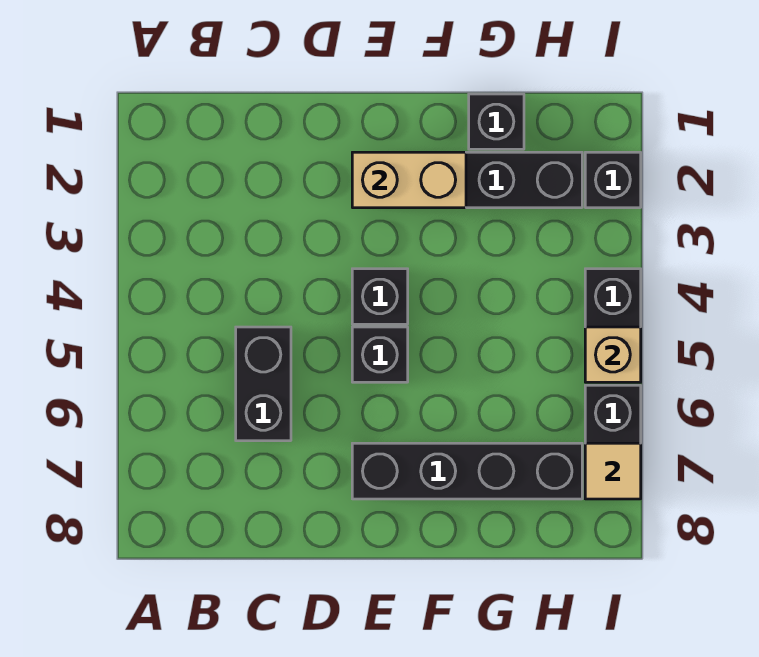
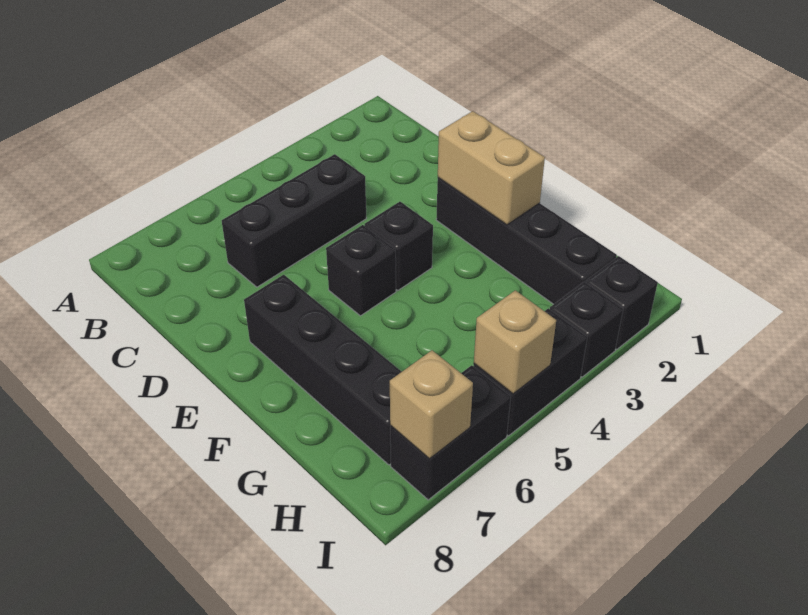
black 1x2 brick [236,327,291,441] -> black 1x3 brick [222,154,366,287]
black 1x1 brick [469,94,524,149] -> black 1x1 brick moved to [550,282,623,377]
tan 1x1 tile [585,443,641,499] -> tan 1x1 brick [390,350,473,459]

